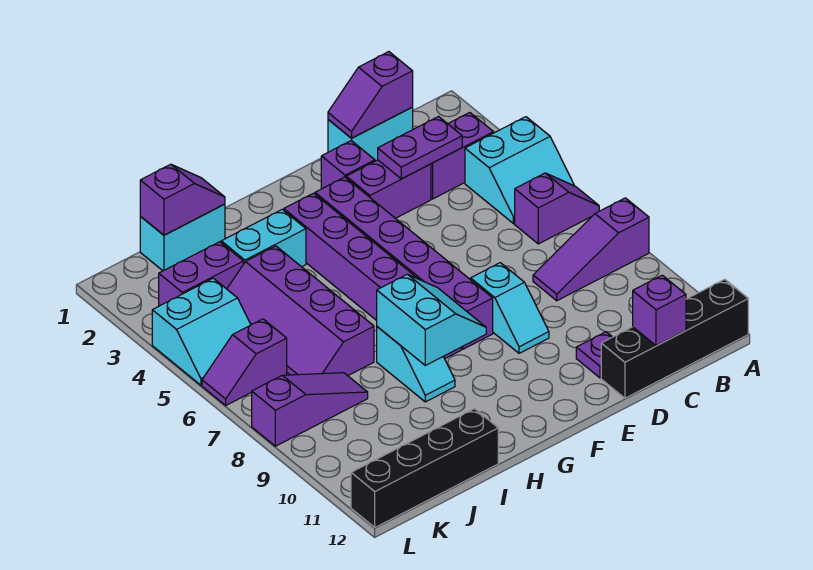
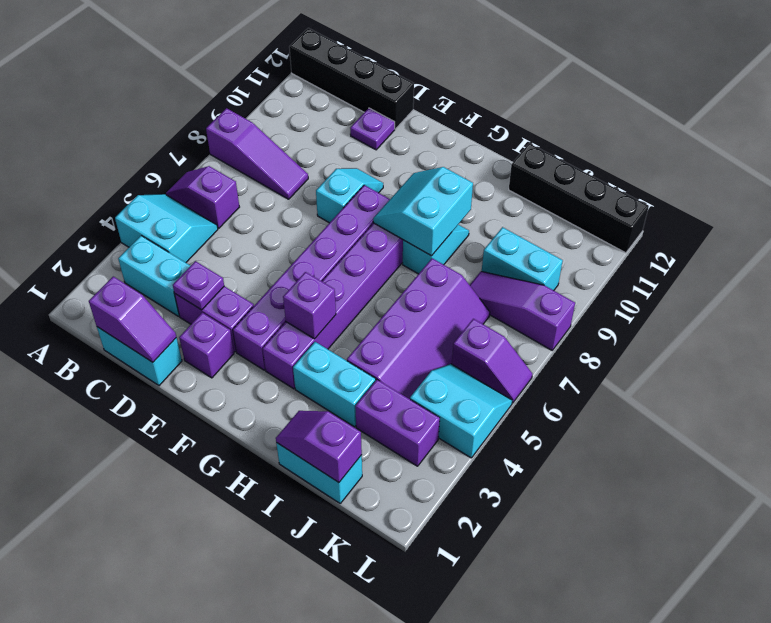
purple 1x2 brick [431,113,494,199] -> cyan 1x2 brick [118,236,190,316]
purple 1x2 plate [378,117,462,179] -> purple 1x1 plate [173,261,224,310]
purple 1x1 brick [633,275,686,346] -> purple 1x1 brick moved to [283,272,336,339]
none -> cyan 1x2 brick [482,227,563,290]

